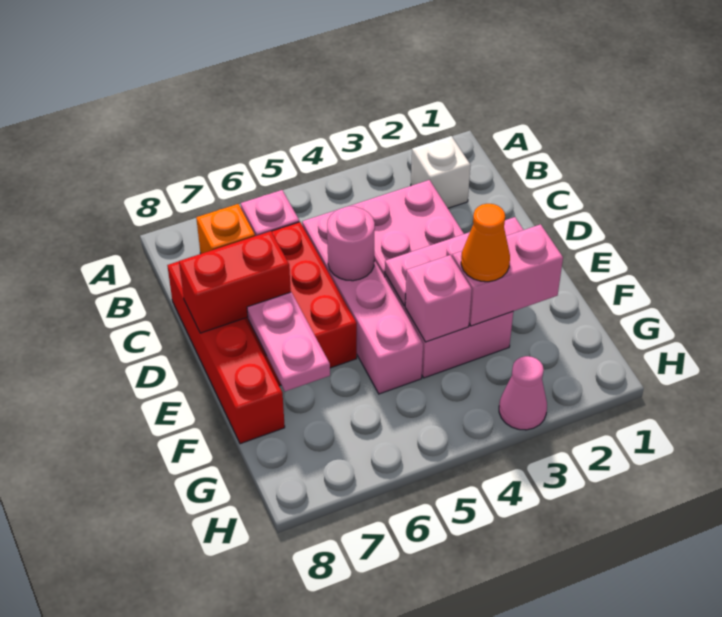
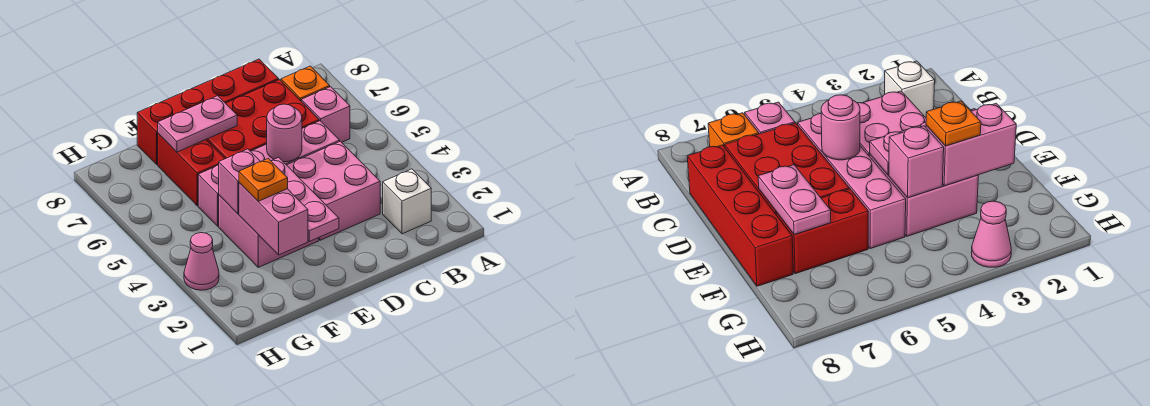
red 1x2 brick [179,231,291,333] -> red 1x2 brick moved to [158,134,225,206]
orange 1x1 cone [461,204,510,282] -> orange 1x1 plate [239,159,288,201]

